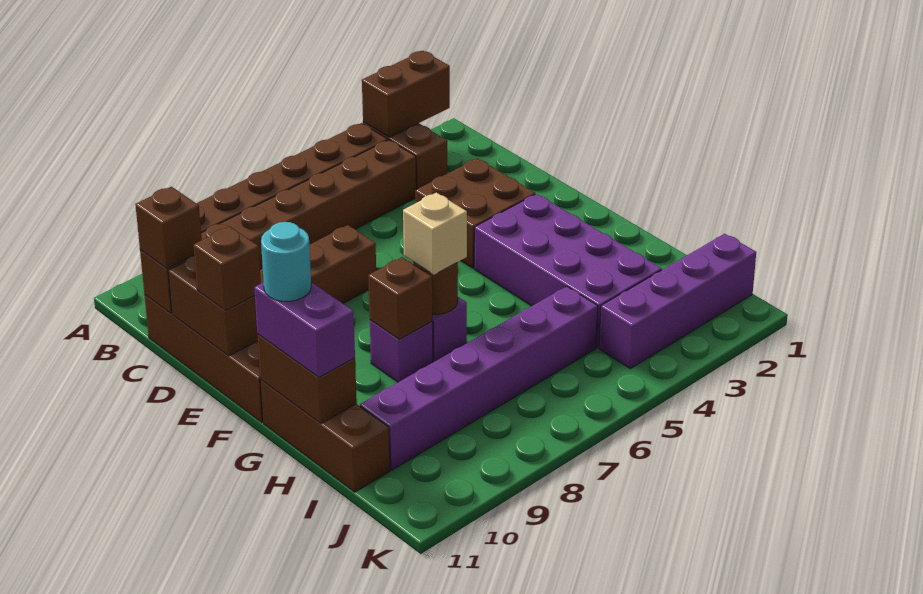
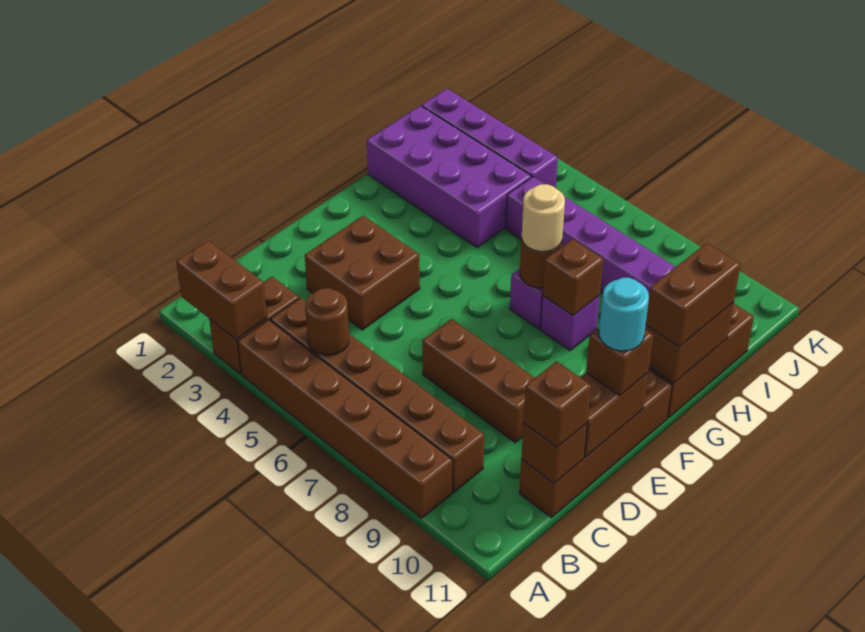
none -> brown 1x1 round brick [305,288,349,355]
purple 2x4 brick [474,194,662,348] -> purple 2x4 brick turned to [367,106,531,248]
tan 1x1 brick [403,193,467,275] -> tan 1x1 round brick [522,184,565,252]
purple 1x2 brick [254,282,355,377] -> brown 1x2 brick [646,243,741,347]
cyan 1x1 round brick [261,222,311,301] -> cyan 1x1 round brick moved to [599,278,649,351]

